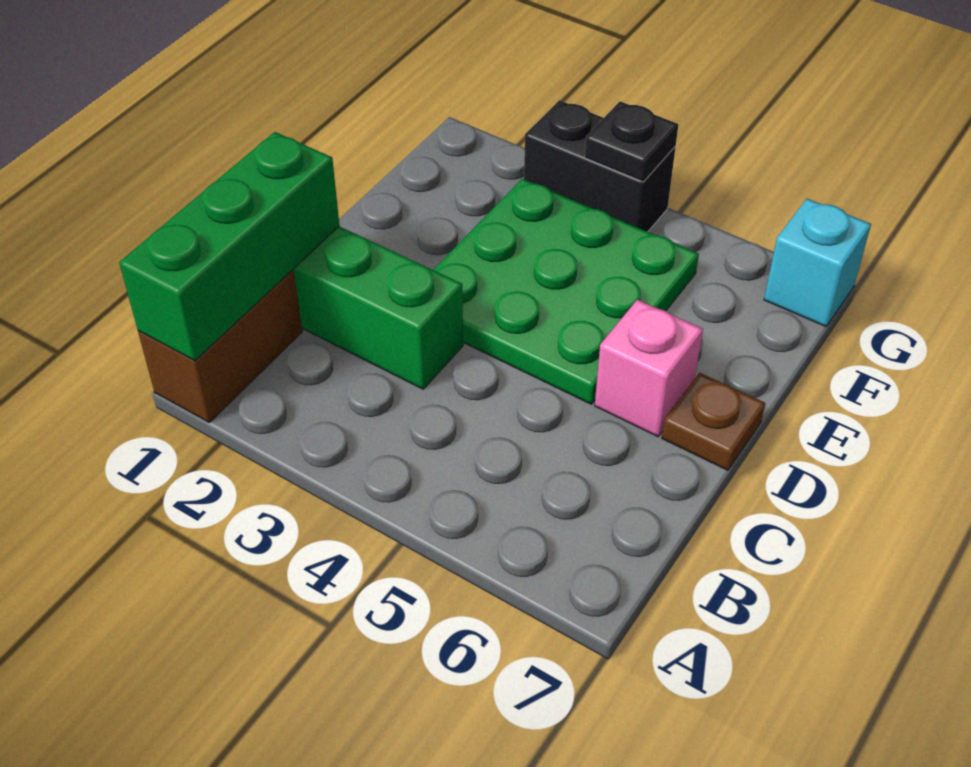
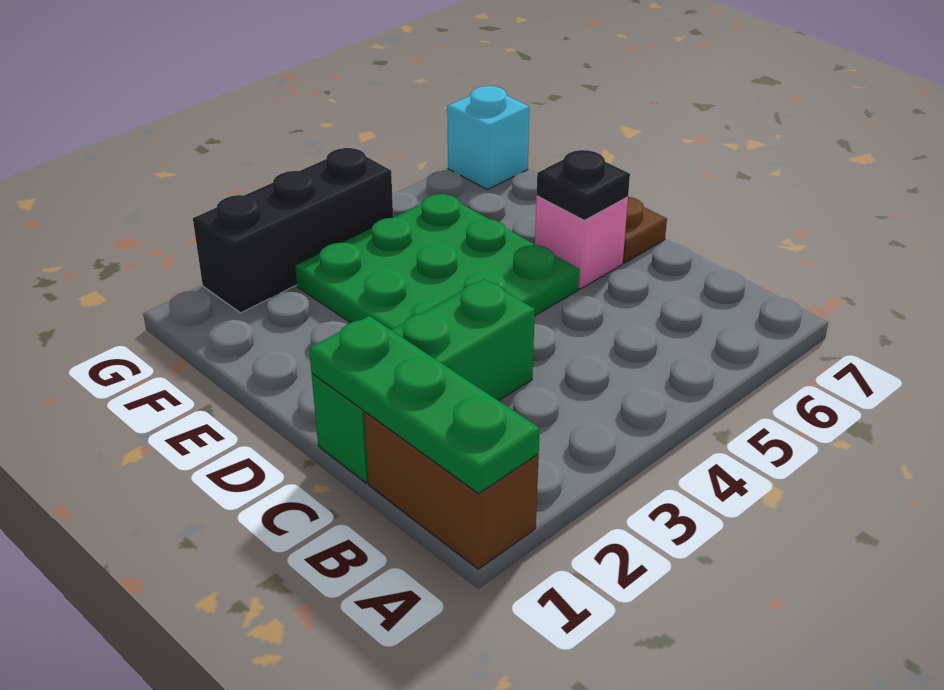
green 1x3 brick [119,132,340,361] -> green 1x3 plate [309,316,540,494]
black 1x2 brick [524,100,676,232] -> black 1x3 brick [193,148,393,313]
black 1x1 plate [585,101,678,182] -> black 1x1 plate moved to [537,150,630,220]

